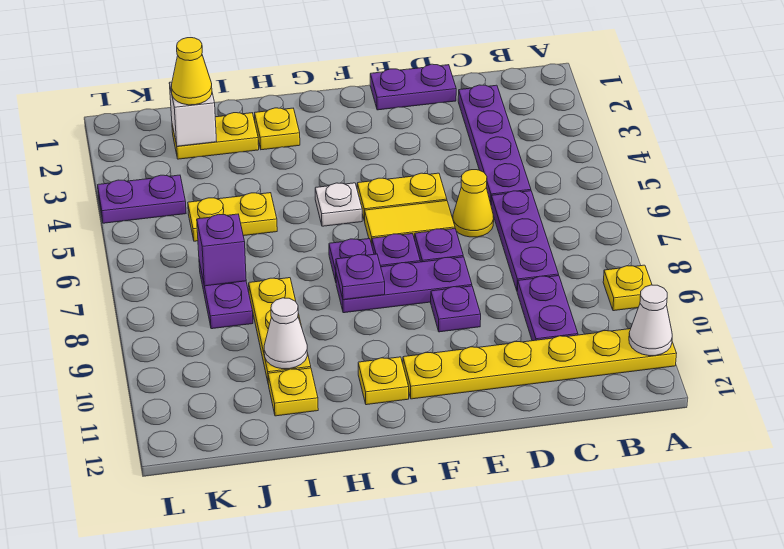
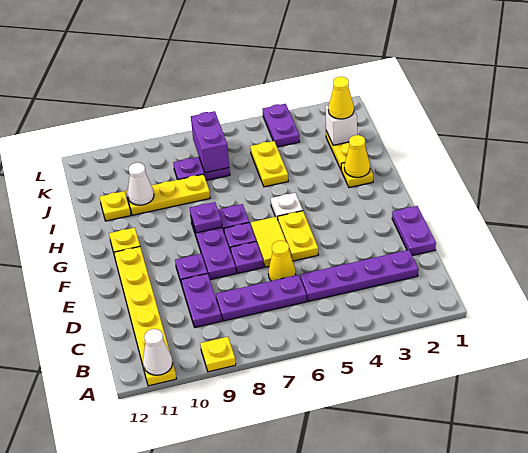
purple 1x2 plate [517,276,578,341] -> purple 1x2 plate turned to [181,274,222,327]
none -> yellow 1x1 cone [344,135,370,177]
purple 1x1 brick [197,214,246,286] -> purple 1x2 brick [191,111,229,173]

